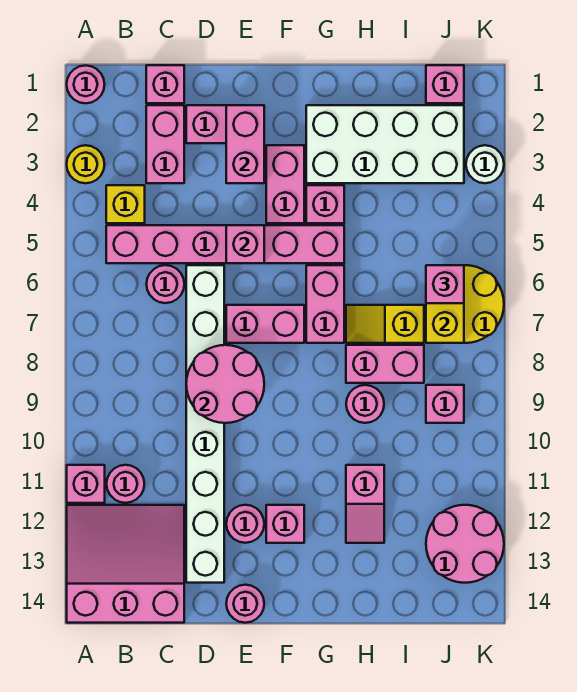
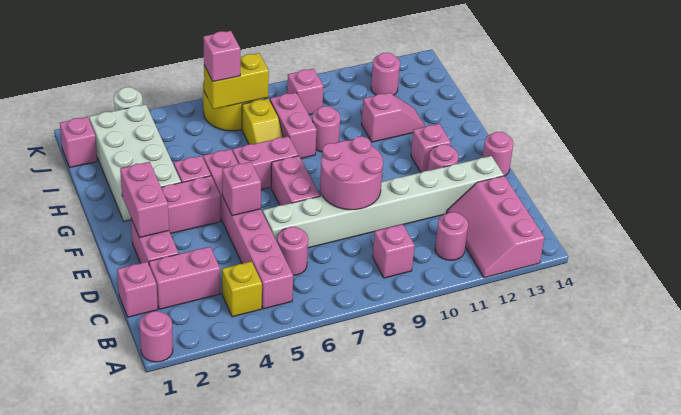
yellow 1x1 round brick [67,145,105,183] -> none
pink 1x1 brick [67,465,105,503] -> pink 1x1 brick moved to [373,224,415,278]
pink 3x3 slope [67,505,184,623] -> pink 2x3 slope [447,176,544,278]
pink 1x2 brick [226,105,264,183] -> pink 1x2 brick turned to [120,162,169,238]
pink 2x2 round brick [426,505,504,583] -> pink 1x1 round brick [371,52,400,95]

